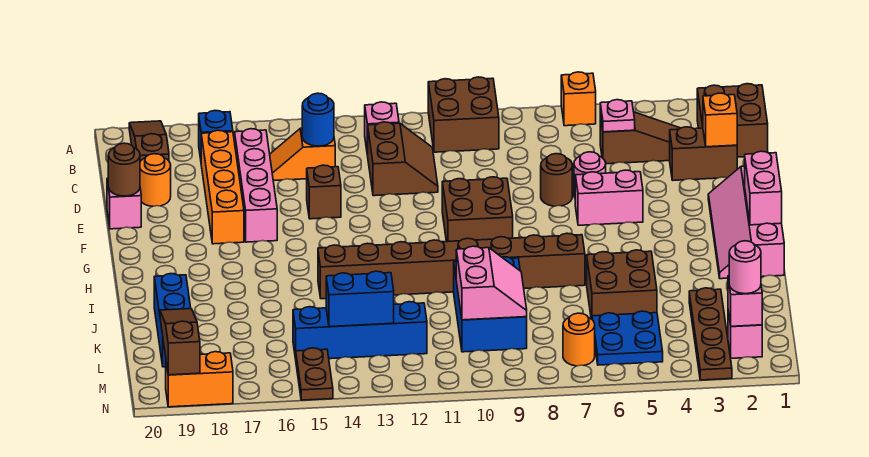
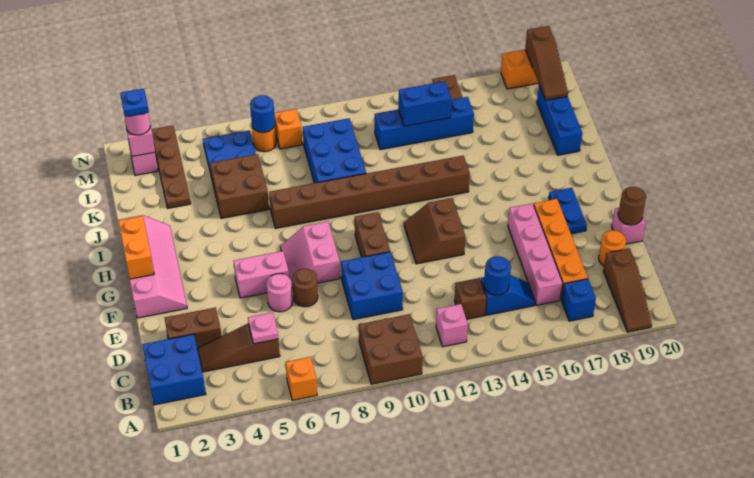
brown 2x2 brick [697,84,768,157] -> blue 2x2 brick [142,334,206,405]
brown 2x2 slope [368,122,438,196] -> brown 2x2 slope moved to [404,198,465,264]
orange 1x2 slope [270,128,335,181] -> blue 1x2 slope [481,275,536,315]
orange 1x1 brick [703,93,737,147] -> orange 1x1 brick moved to [274,109,302,149]
none -> blue 2x2 brick [341,252,403,320]
brown 1x1 brick [307,165,341,219] -> brown 1x1 brick moved to [454,278,486,319]
brown 2x2 brick [442,177,513,242] -> brown 1x2 brick [355,212,390,257]
none -> blue 1x2 plate [549,188,587,234]
pink 1x2 brick [745,151,782,225] -> orange 1x2 brick [118,216,154,279]
pink 2x2 slope [456,246,527,320] -> pink 2x2 slope moved to [280,222,340,288]
none -> blue 1x1 plate [120,89,149,117]
none -> blue 1x1 round brick [250,95,275,133]

